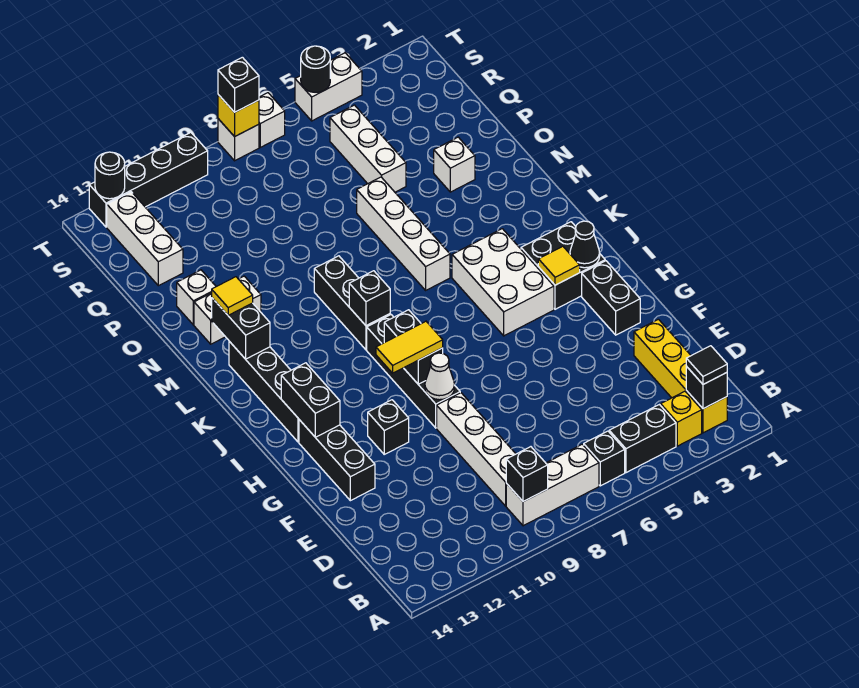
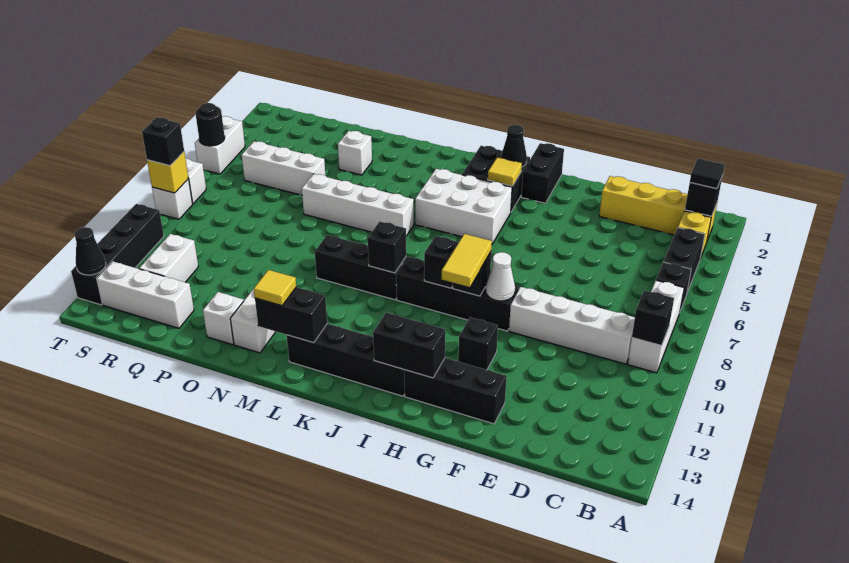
black 1x2 brick [582,261,640,335] -> black 1x2 brick turned to [521,143,564,203]
none -> white 1x2 brick [139,234,198,282]
black 1x1 round brick [95,152,125,199] -> black 1x1 cone [74,227,106,275]

